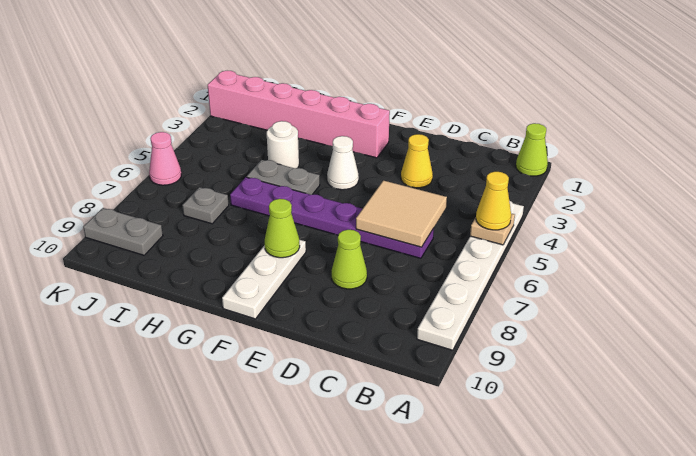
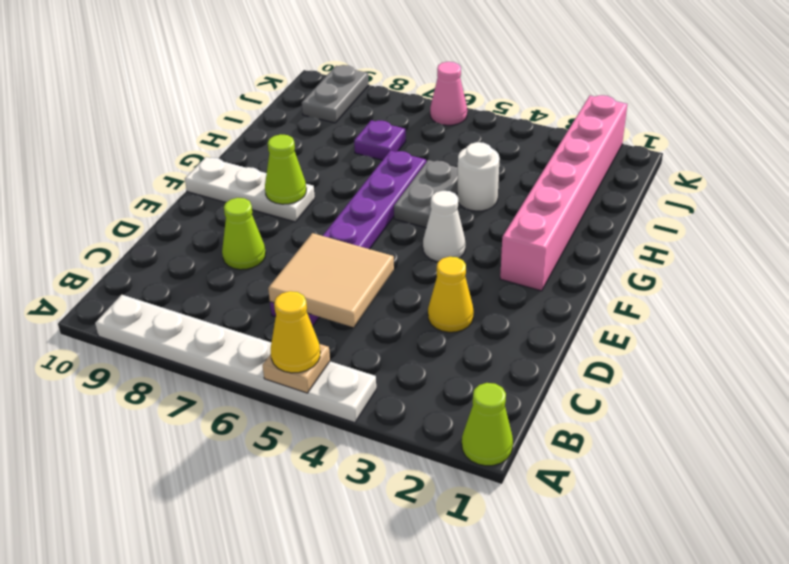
grey 1x1 plate [182,187,229,224] -> purple 1x1 plate [354,120,406,160]

